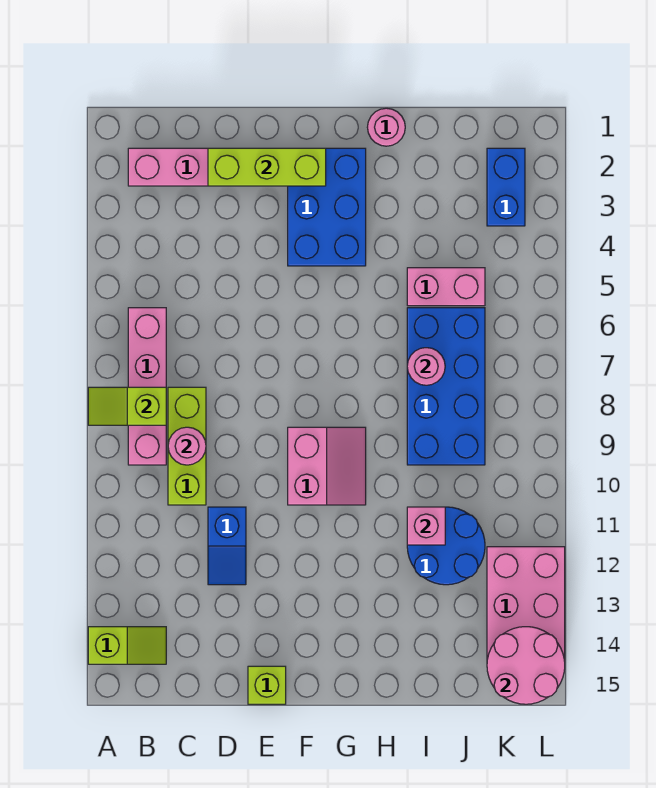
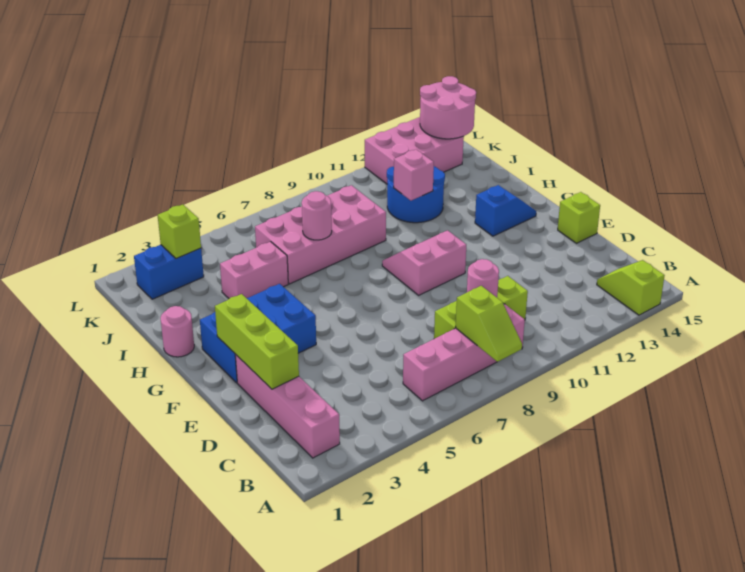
blue 1x2 slope [208,507,246,585] -> blue 1x2 slope moved to [475,185,536,236]
pink 1x2 brick [407,268,485,306] -> pink 1x2 brick turned to [220,242,288,298]
blue 2x4 brick [407,308,485,465] -> pink 2x4 brick [255,185,386,284]
none -> lime 1x1 brick [158,205,201,259]

